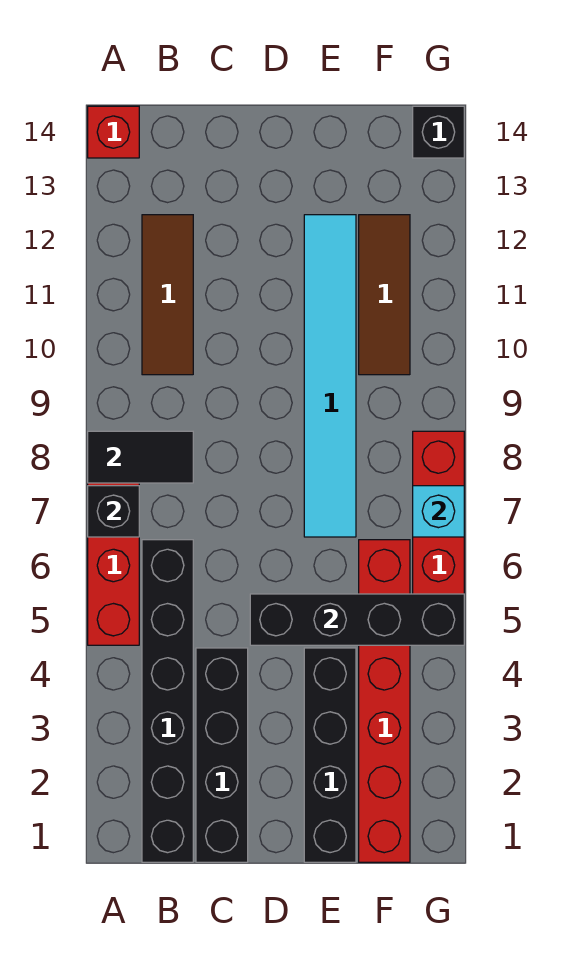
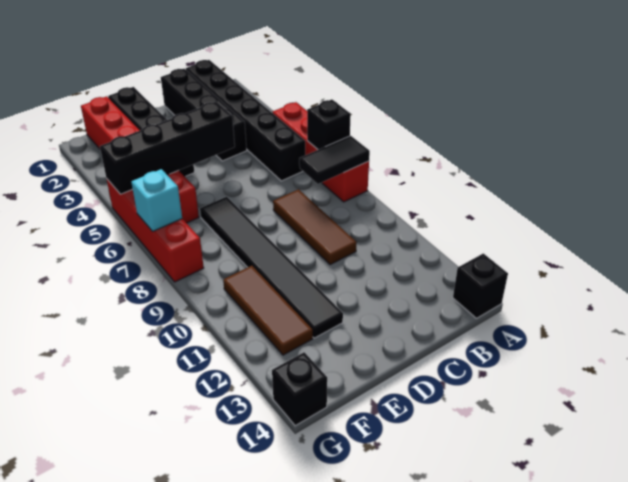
red 1x1 brick [88,106,139,158] -> black 1x1 brick [453,253,508,318]
brown 1x3 tile [142,215,193,375] -> brown 1x3 tile moved to [273,189,357,265]
cyan 1x6 tile [304,215,356,537] -> black 1x6 tile [200,197,343,338]

